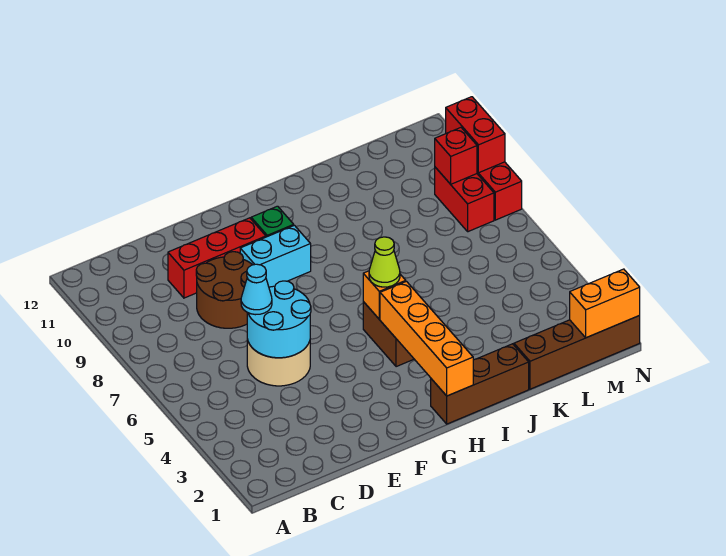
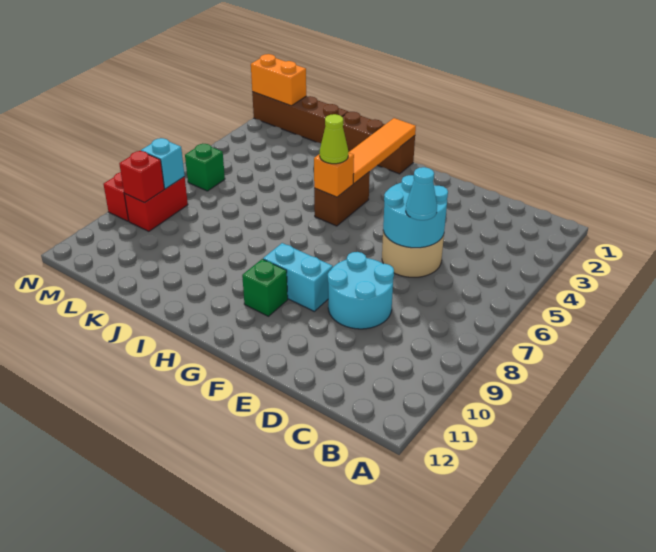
brown 2x2 round brick [196,252,252,328] -> cyan 2x2 round brick [328,252,394,329]
red 1x3 brick [168,218,266,298] -> none
orange 1x4 brick [380,281,473,396] -> orange 1x4 tile [348,118,416,183]
none -> green 1x1 brick [185,144,225,191]
none -> cyan 1x1 brick [141,138,185,189]
red 1x2 brick [446,97,505,173] -> none

